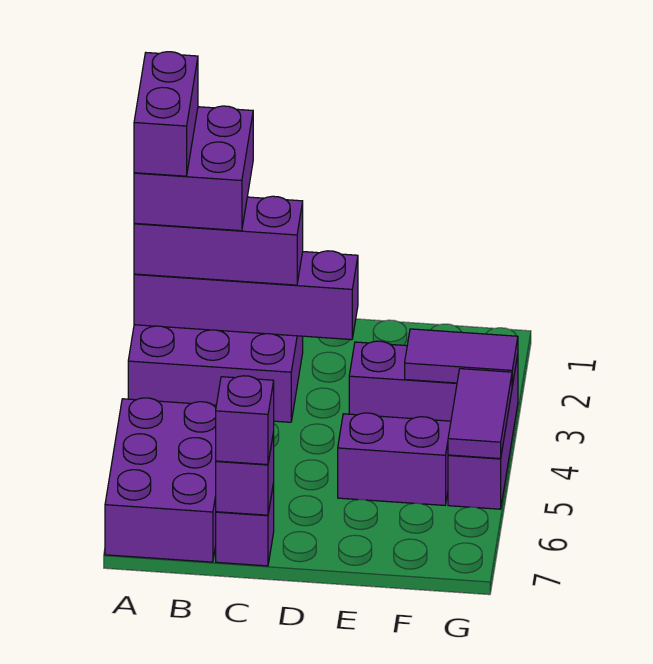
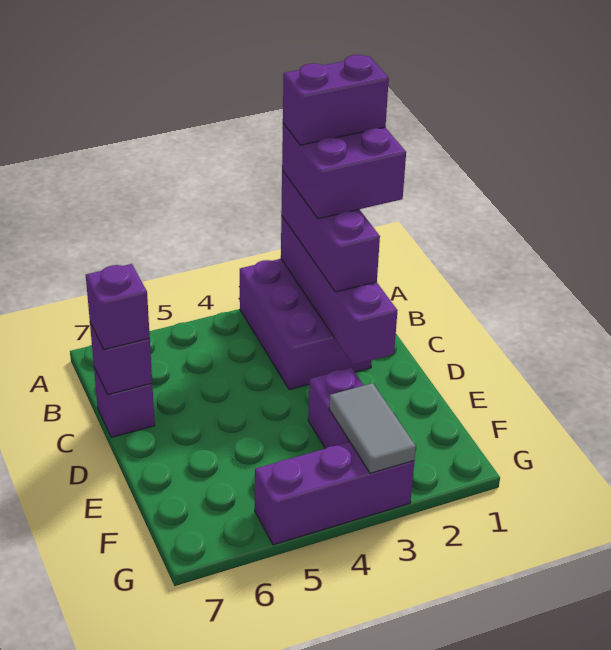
purple 2x3 brick [105,398,216,562] -> none
purple 1x2 brick [338,413,451,505] -> none
purple 1x2 tile [405,329,518,386] -> grey 1x2 tile [329,383,416,473]
purple 1x2 tile [448,369,512,459] -> none

